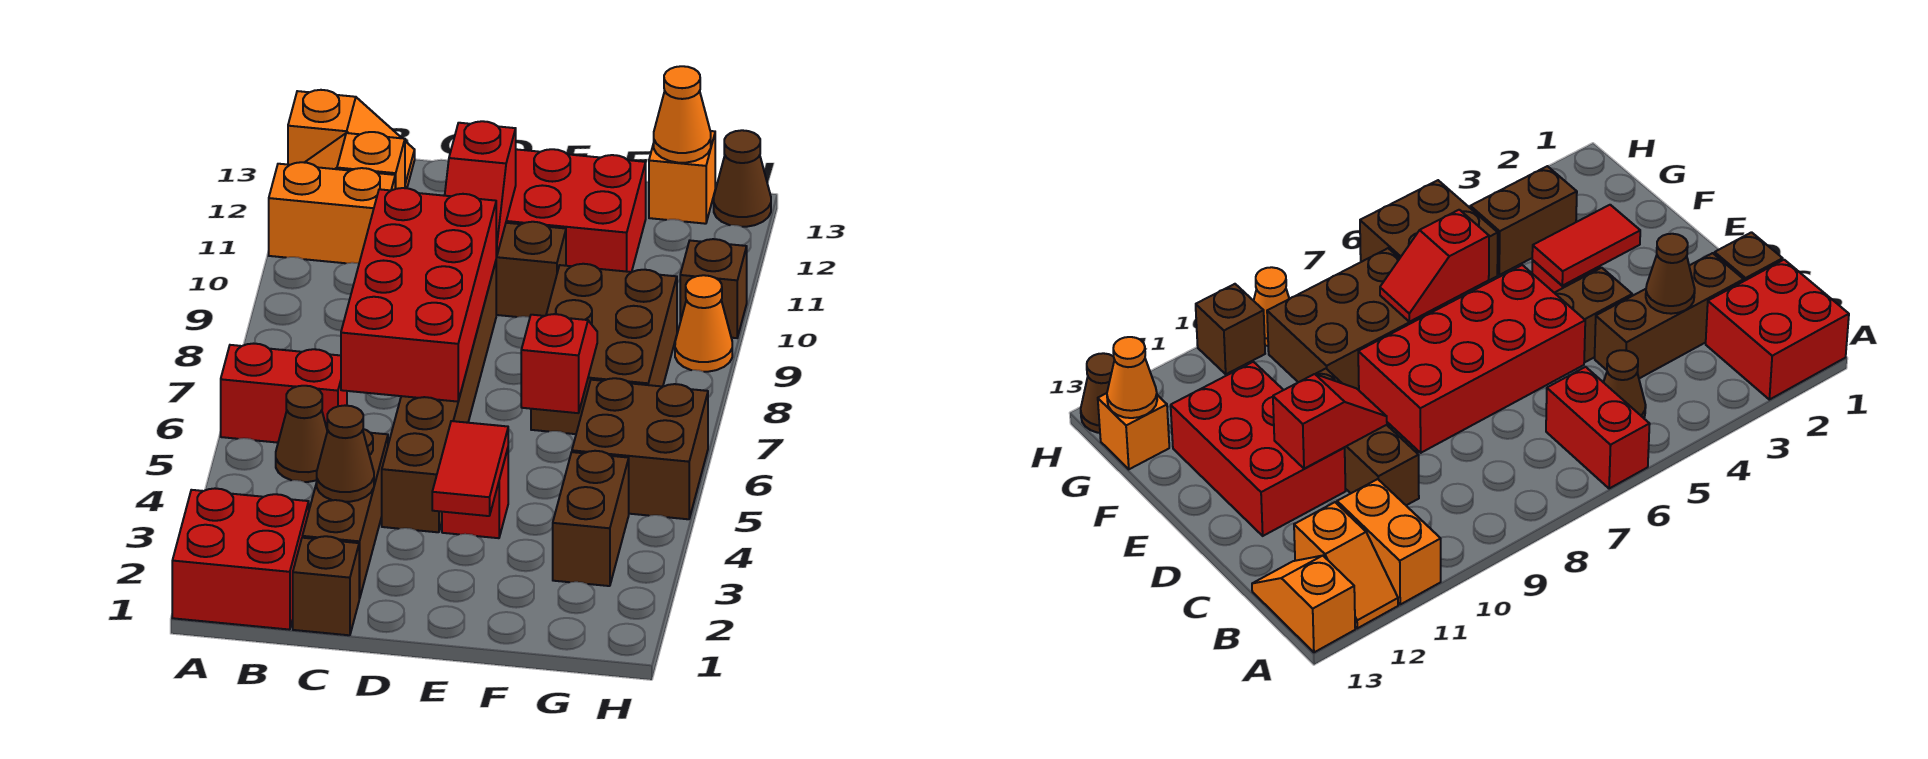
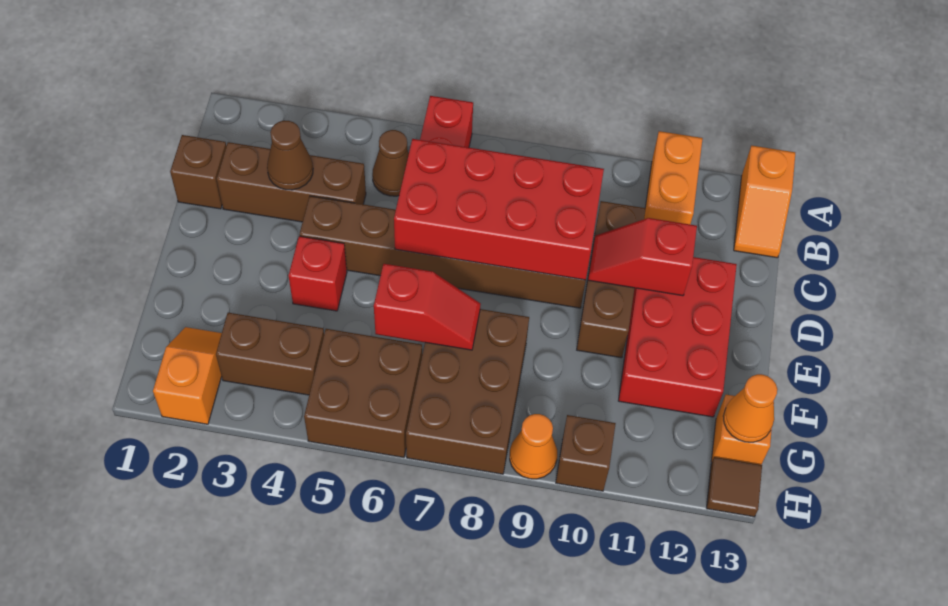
red 2x2 brick [172,489,309,630] -> none
orange 1x2 slope [305,132,405,189] -> orange 1x2 slope moved to [153,327,222,424]
red 1x2 tile [432,421,508,516] -> none
brown 2x3 brick [531,264,677,434] -> brown 2x3 brick turned to [406,309,529,474]
brown 1x1 cone [714,130,771,227] -> brown 1x1 tile [707,457,762,517]

